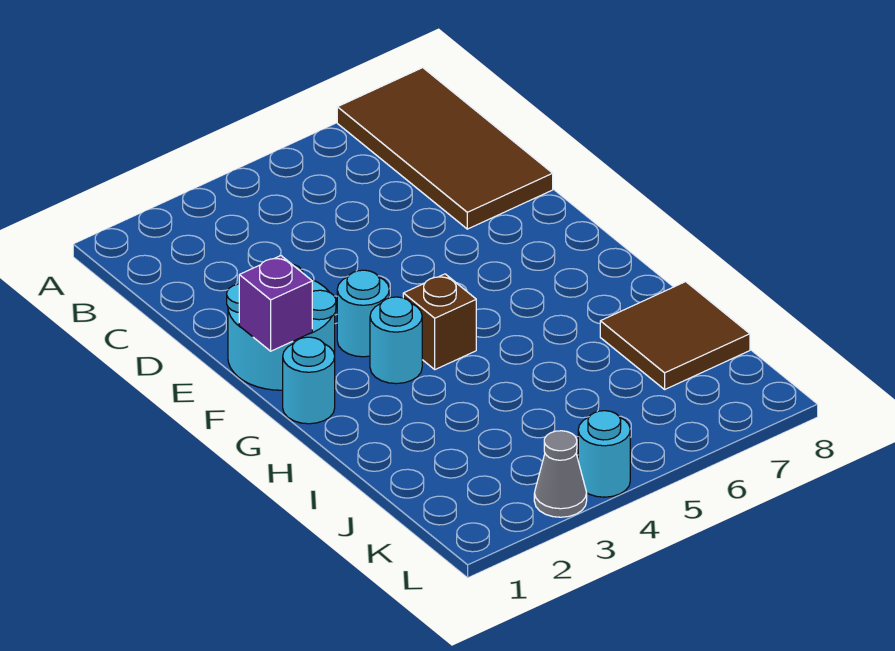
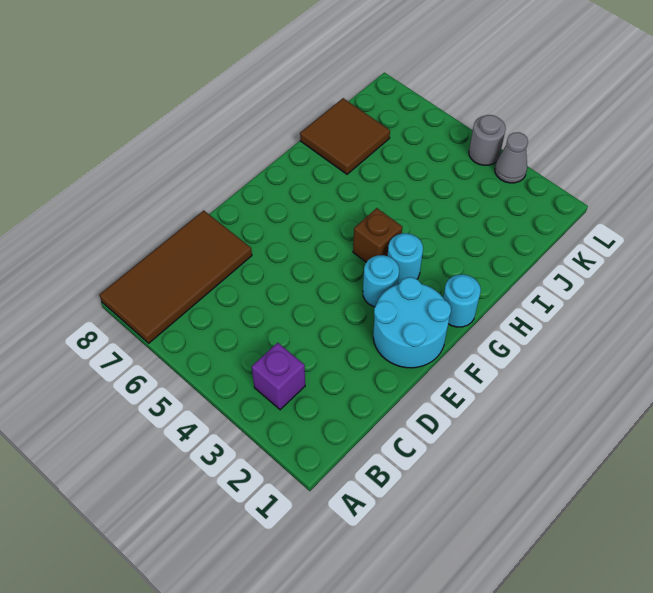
purple 1x1 brick [239,256,312,351] -> purple 1x1 brick moved to [252,343,305,410]
cyan 1x1 round brick [578,411,630,497] -> grey 1x1 round brick [469,115,506,165]

